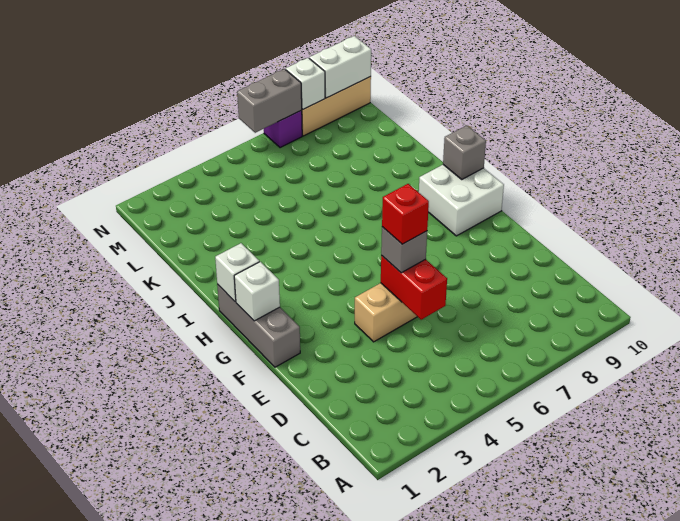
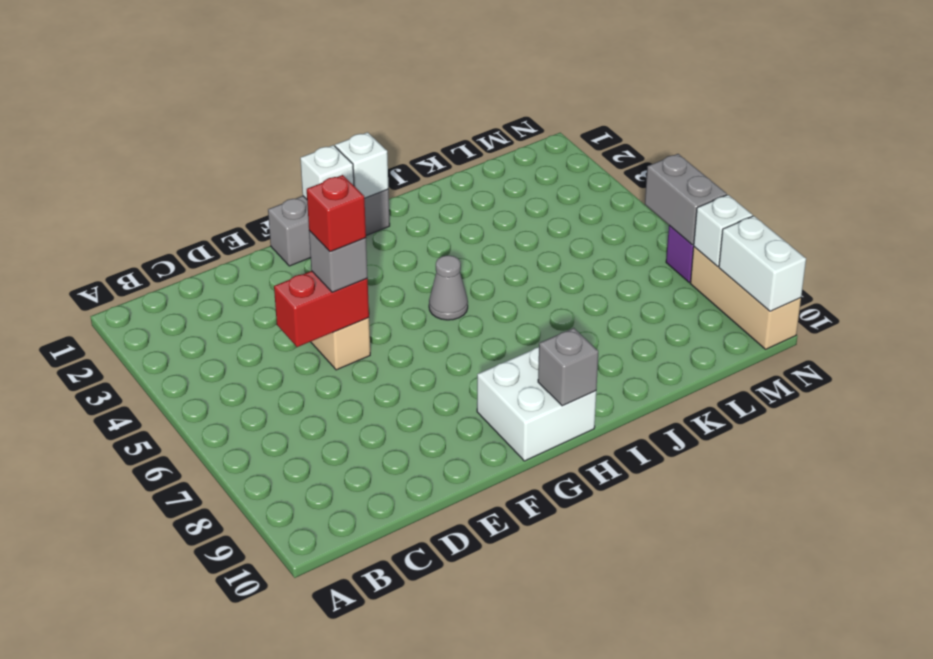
none -> grey 1x1 cone [429,255,468,320]

